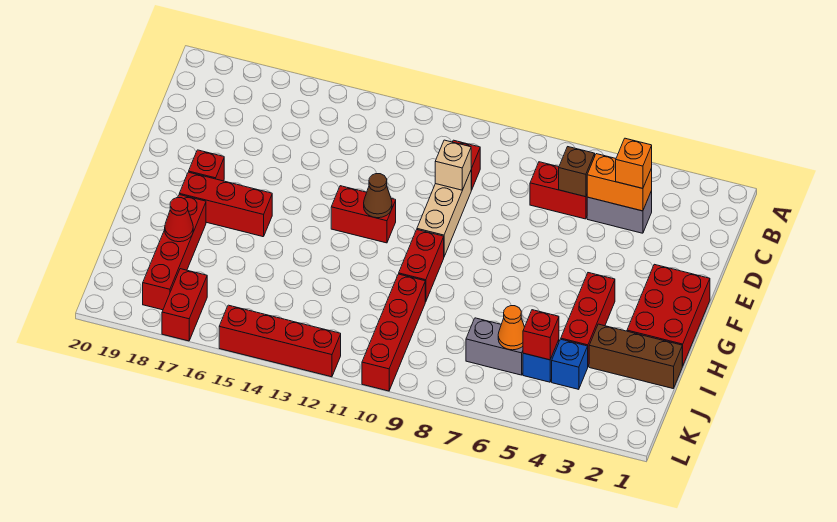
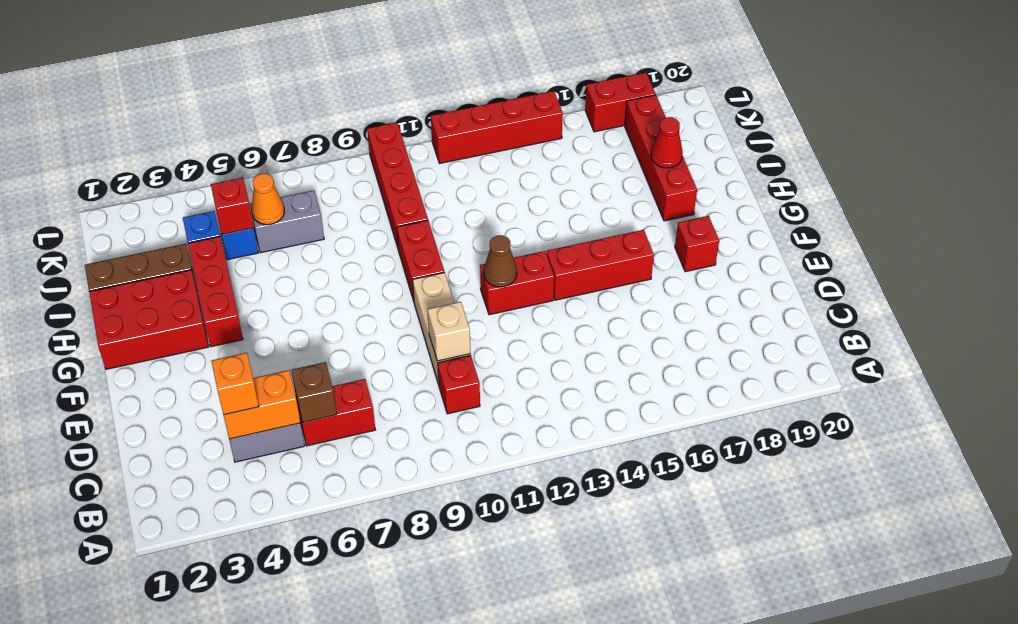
red 2x3 brick [627,264,710,366] -> red 2x3 brick turned to [89,270,209,369]
red 1x3 brick [179,172,272,237] -> red 1x3 brick moved to [547,230,654,300]
red 1x2 brick [162,269,207,341] -> red 1x2 brick turned to [585,72,656,132]

